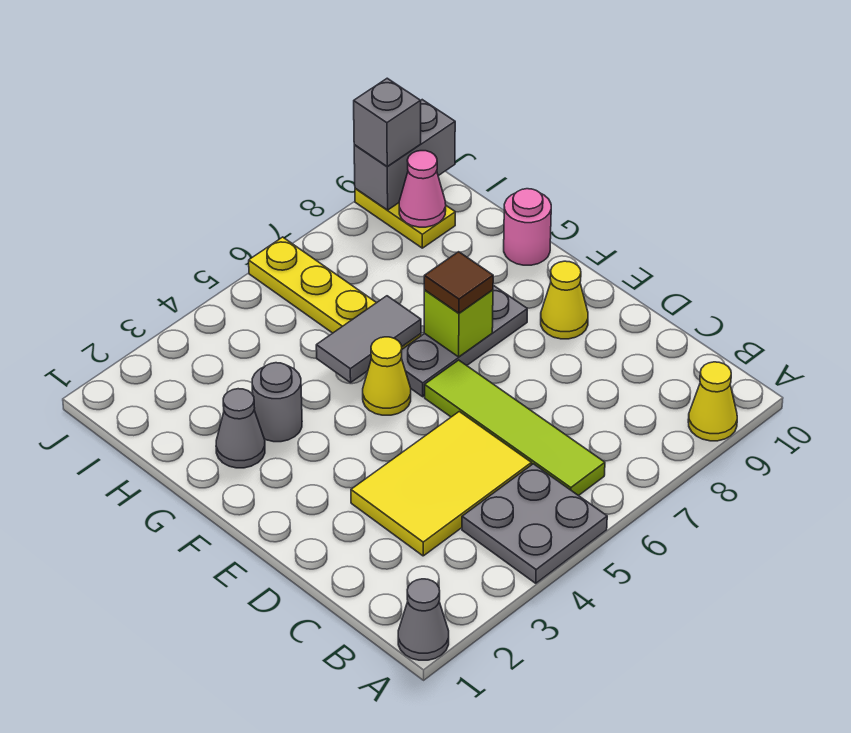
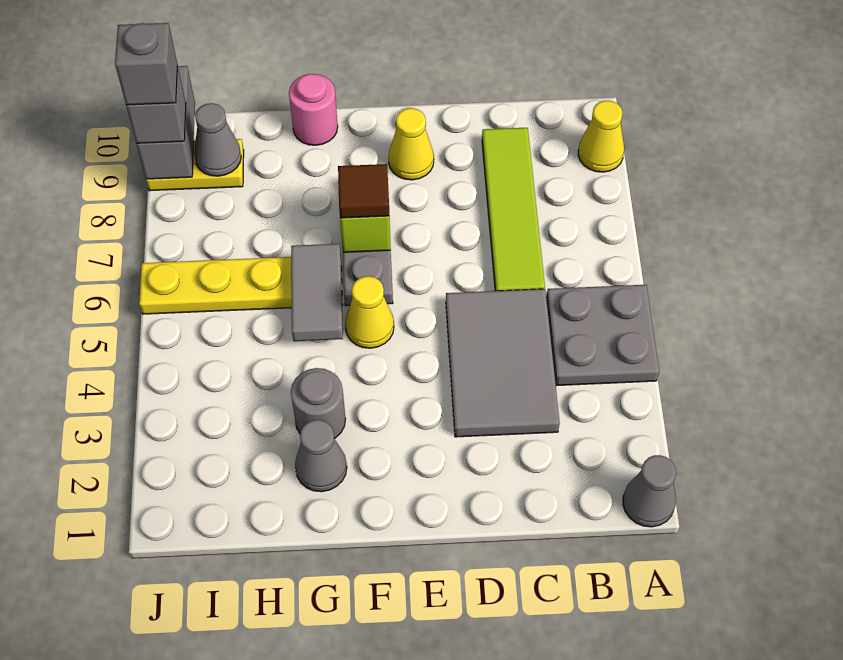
lime 1x4 tile [425,360,605,496] -> lime 1x4 tile turned to [482,128,545,291]
yellow 2x3 tile [351,412,532,556] -> grey 2x3 tile [446,289,560,437]
pink 1x1 cone [399,151,446,227] -> grey 1x1 cone [194,103,241,176]
none -> grey 1x1 brick [115,23,177,105]

